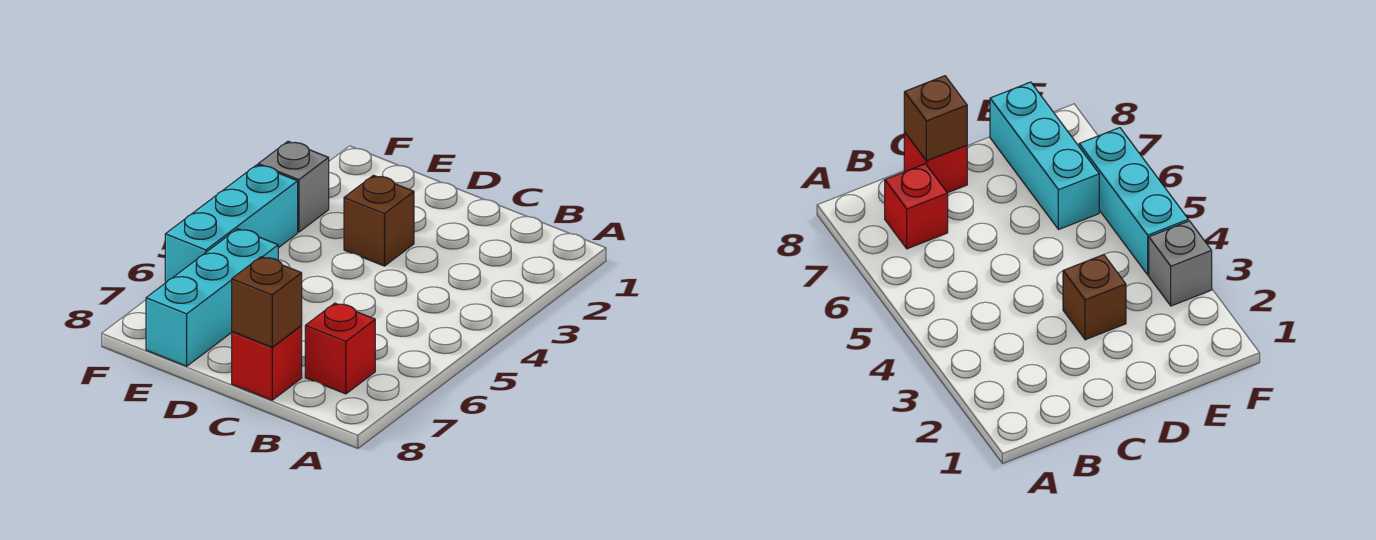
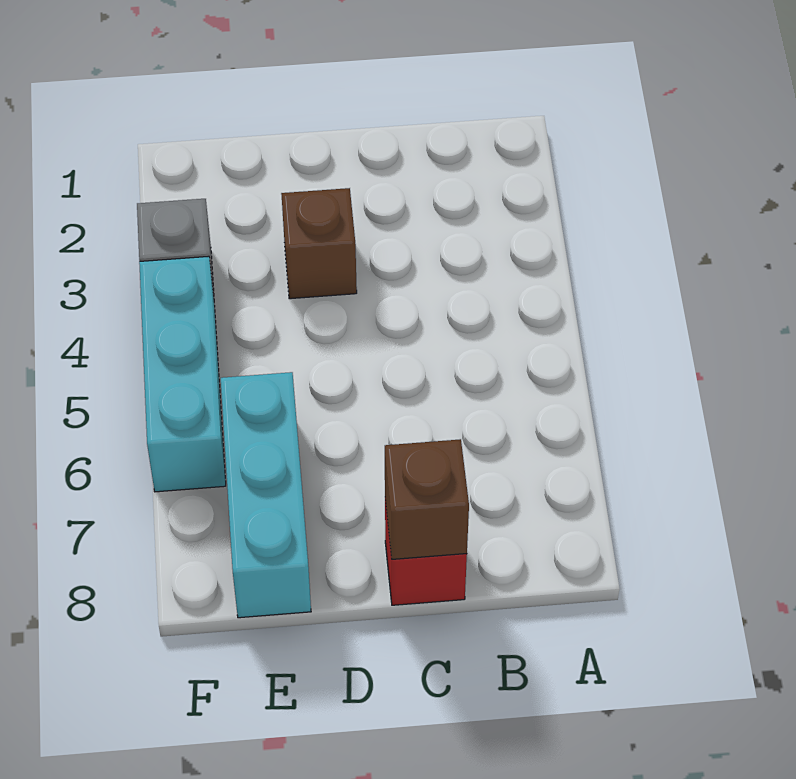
red 1x1 brick [305,303,375,394] -> none

